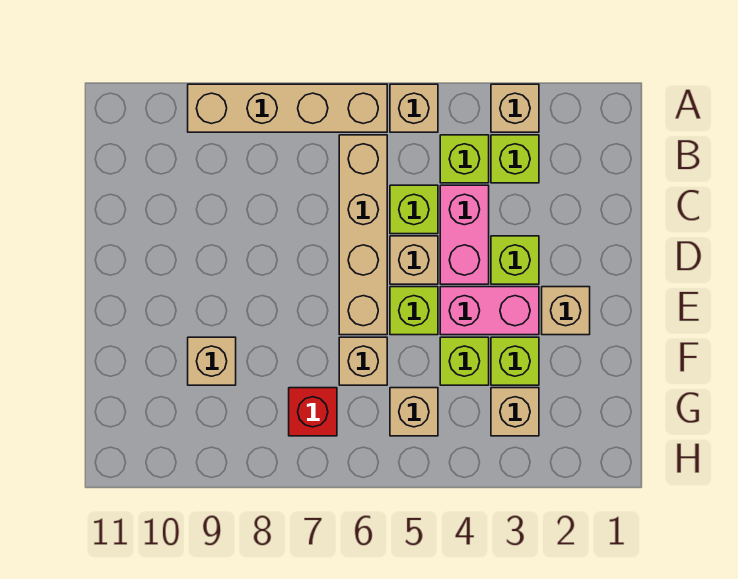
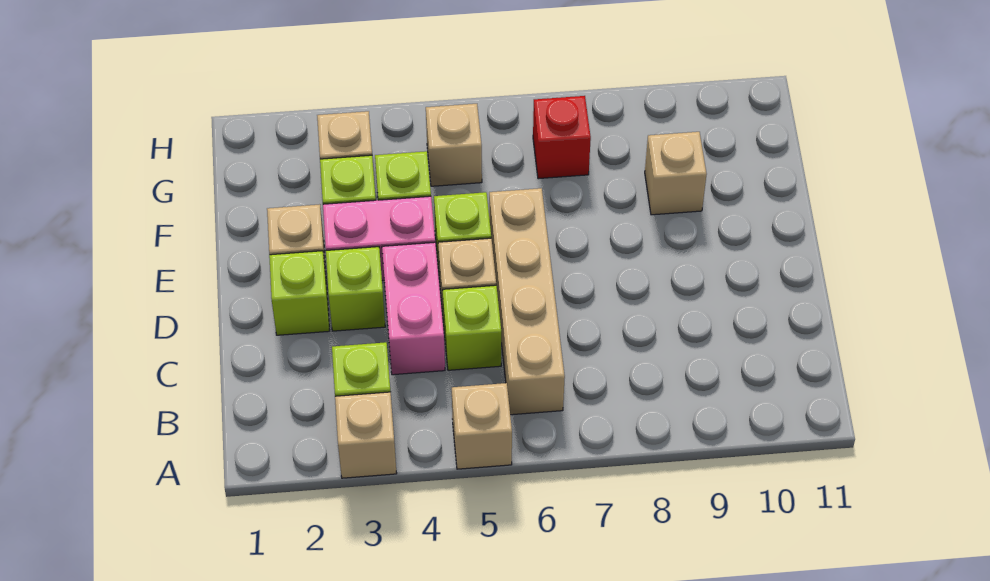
tan 1x4 brick [188,84,387,132] -> none
lime 1x1 brick [440,135,489,183] -> lime 1x1 brick moved to [269,251,330,335]
tan 1x1 brick [339,337,387,385] -> none

